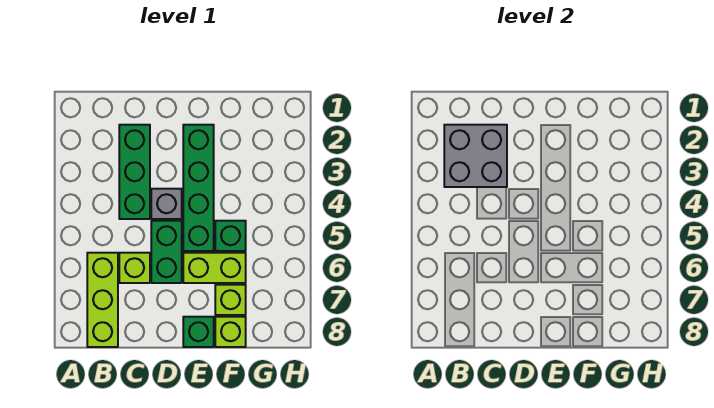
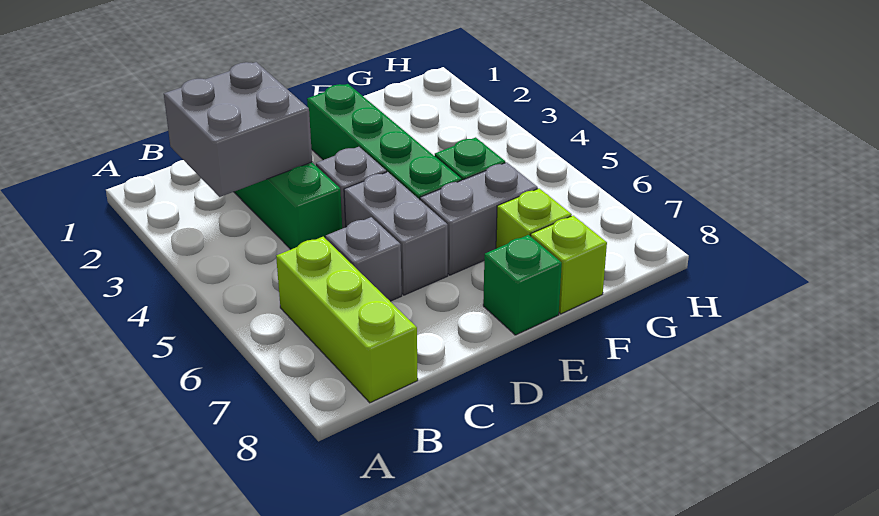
lime 1x1 brick [119,253,150,283] -> grey 1x1 brick [326,217,402,301]
green 1x2 brick [151,221,182,283] -> grey 1x2 brick [344,172,448,295]
lime 1x2 brick [183,253,246,283] -> grey 1x2 brick [420,162,538,275]

